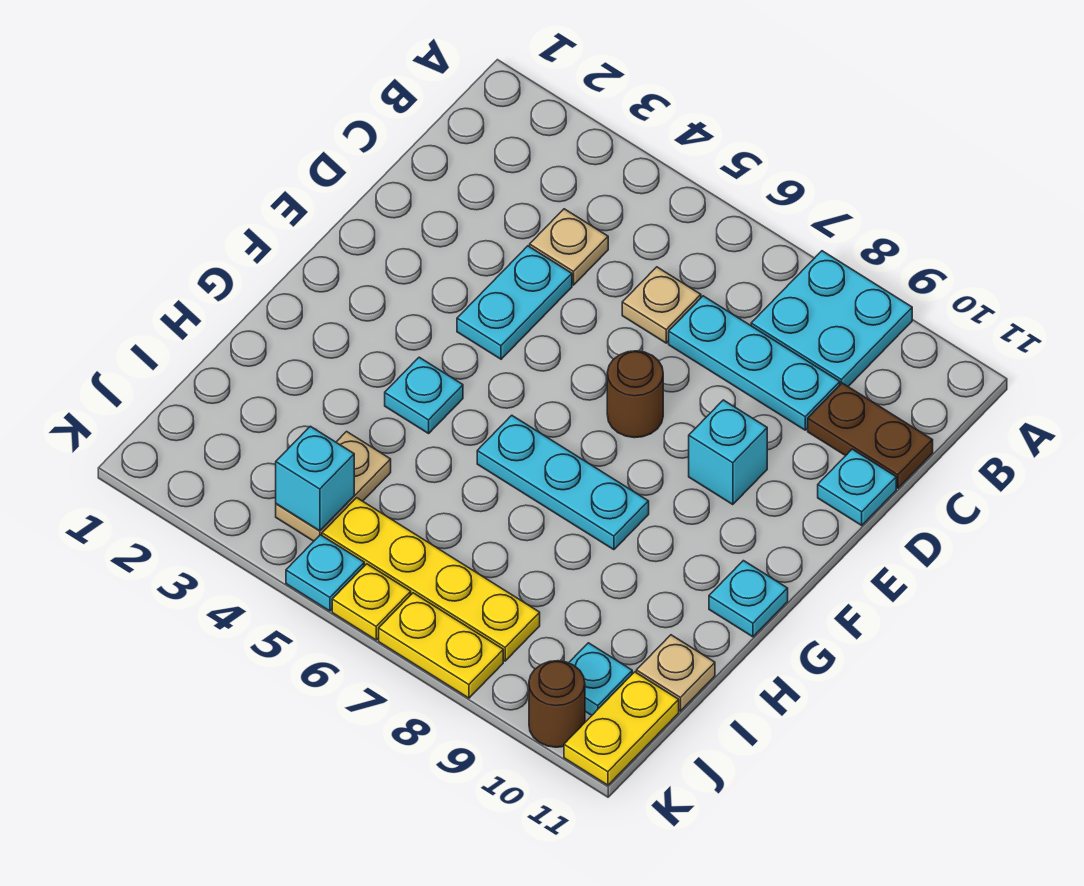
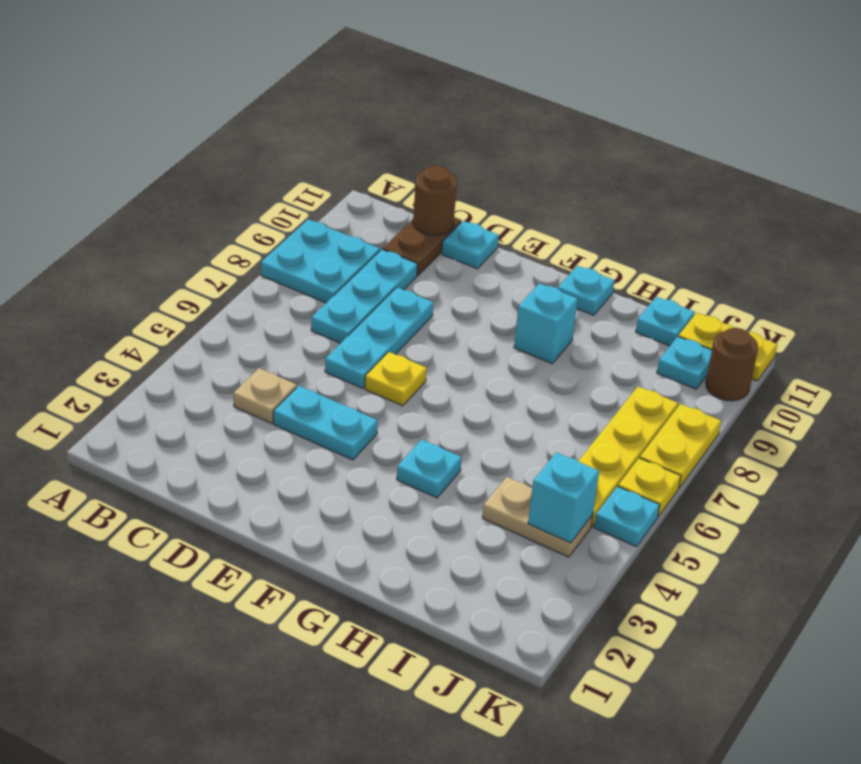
tan 1x1 plate [622,267,701,343] -> none
none -> yellow 1x1 plate [365,352,427,406]
brown 1x1 round brick [607,351,663,438] -> brown 1x1 round brick moved to [413,166,457,235]
cyan 1x1 brick [689,400,767,505] -> cyan 1x1 brick moved to [514,283,578,363]
cyan 1x3 plate [477,415,649,550] -> cyan 1x3 plate moved to [325,287,433,388]
tan 1x1 plate [636,635,715,711] -> cyan 1x1 plate [636,297,695,346]

